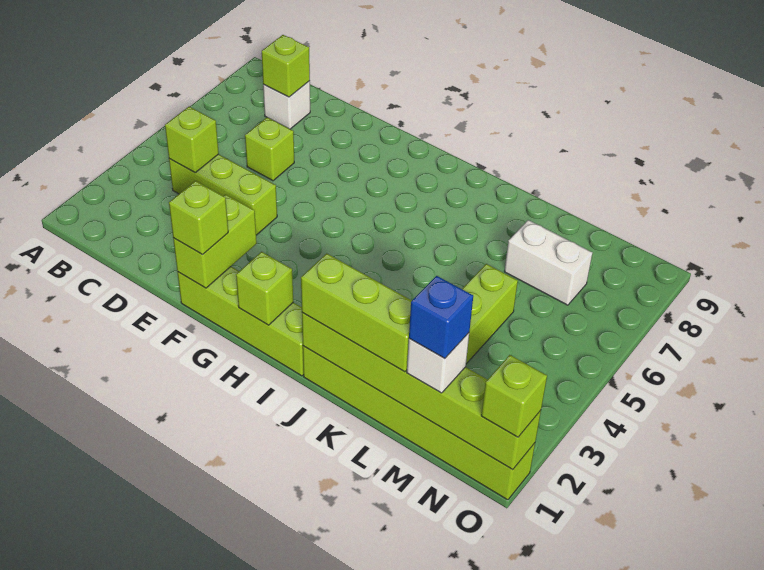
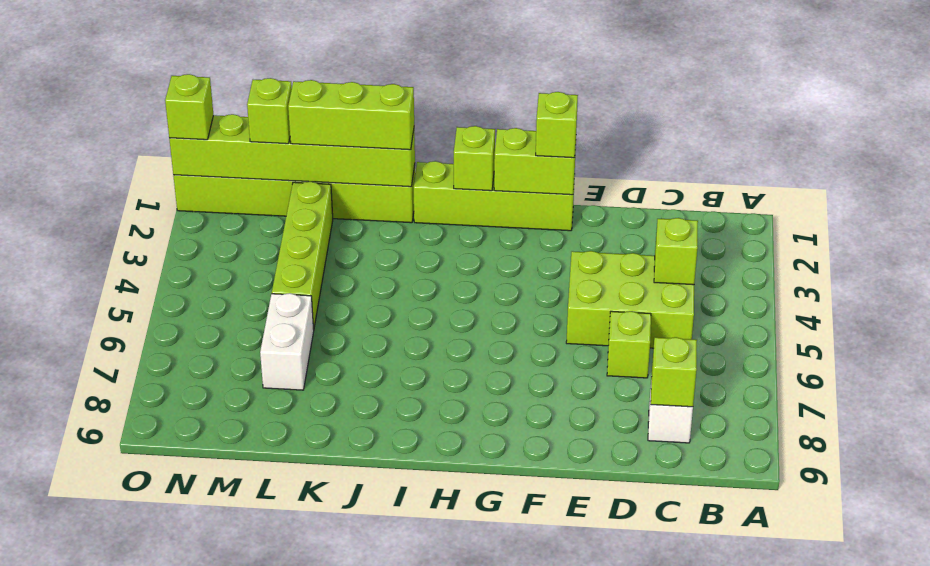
lime 1x3 brick [169,154,277,235] -> lime 2x3 brick [566,251,694,348]
lime 1x2 brick [173,194,257,288] -> lime 1x2 brick turned to [494,128,576,195]
white 1x2 brick [504,220,592,305] -> white 1x2 brick turned to [260,293,314,390]
white 1x1 brick [407,333,469,393] -> lime 1x1 brick [247,78,292,144]
blue 1x1 brick [409,276,473,359] -> none

